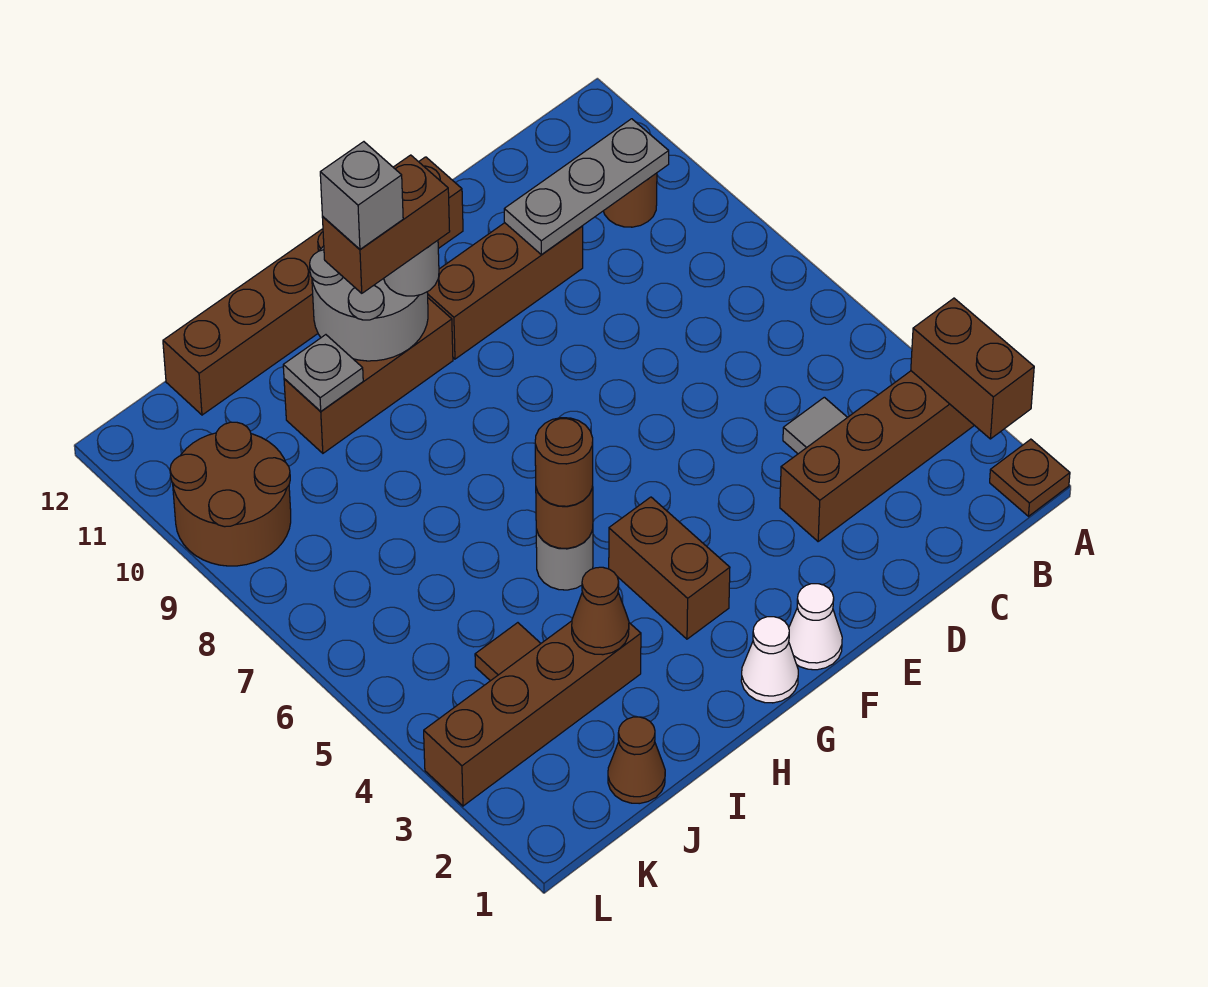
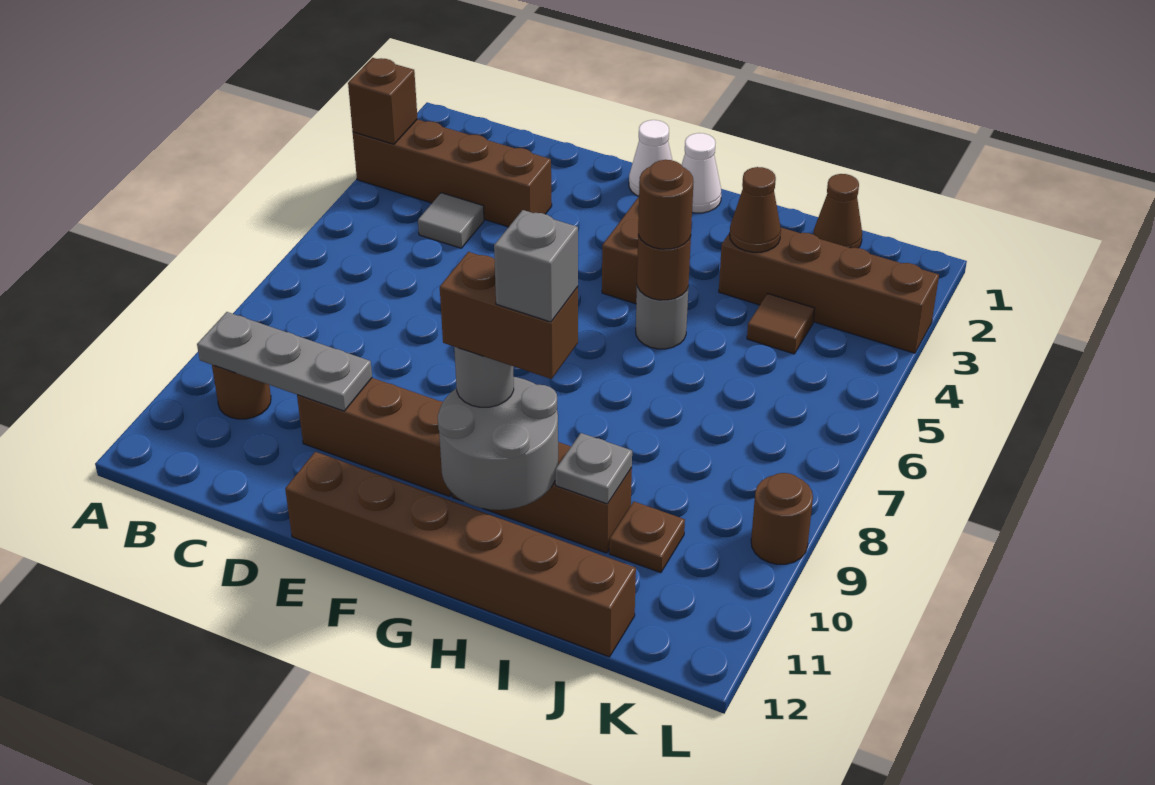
brown 1x1 plate [990,439,1070,516] -> brown 1x1 plate moved to [609,502,685,573]
brown 1x2 brick [911,298,1034,439] -> brown 1x1 brick [348,58,417,144]
brown 2x2 round brick [170,422,291,566] -> brown 1x1 round brick [751,473,813,564]

